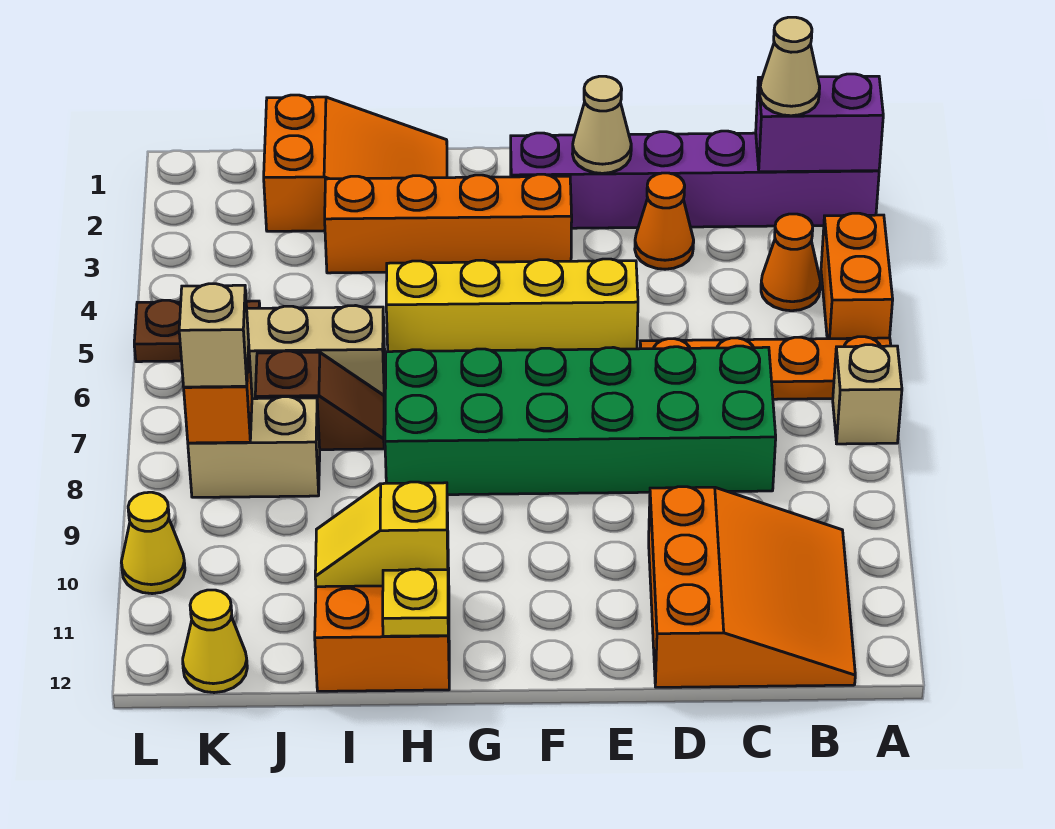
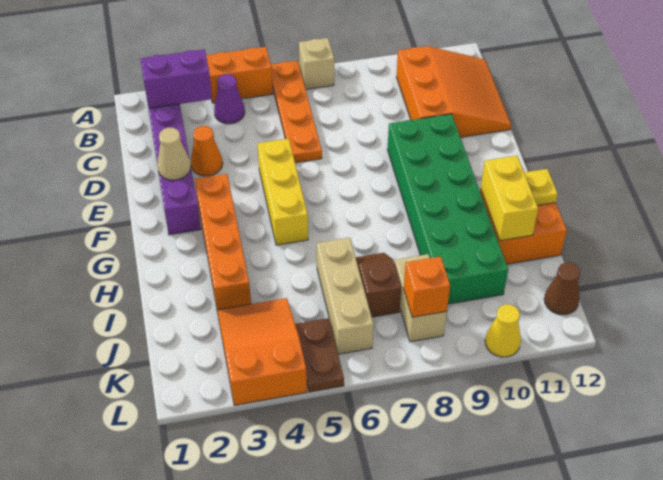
purple 1x2 brick [756,74,883,172] -> purple 1x2 brick turned to [140,49,212,108]
tan 1x1 cone [760,17,820,116] -> none
orange 1x1 cone [761,214,820,311] -> purple 1x1 cone [214,74,245,124]
orange 3x3 slope [649,487,855,687] -> orange 3x3 slope turned to [397,46,511,137]
green 2x6 brick [385,346,776,495] -> green 2x6 brick moved to [387,114,508,304]
yellow 1x4 brick [386,259,638,352] -> yellow 1x3 brick [257,139,308,245]
orange 2x3 slope [264,95,447,231] -> orange 2x3 slope moved to [217,298,307,405]
yellow 1x2 slope [315,482,448,587] -> yellow 1x2 brick [481,156,538,241]
tan 1x1 brick [179,284,249,387] -> none
yellow 1x1 cone [183,590,247,693] -> brown 1x1 cone [544,263,580,315]

